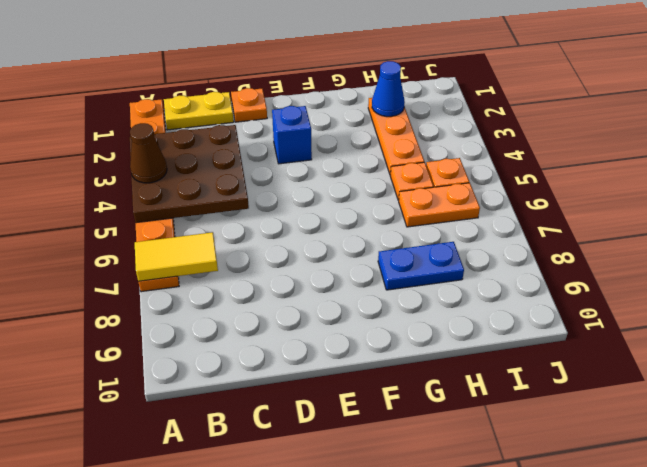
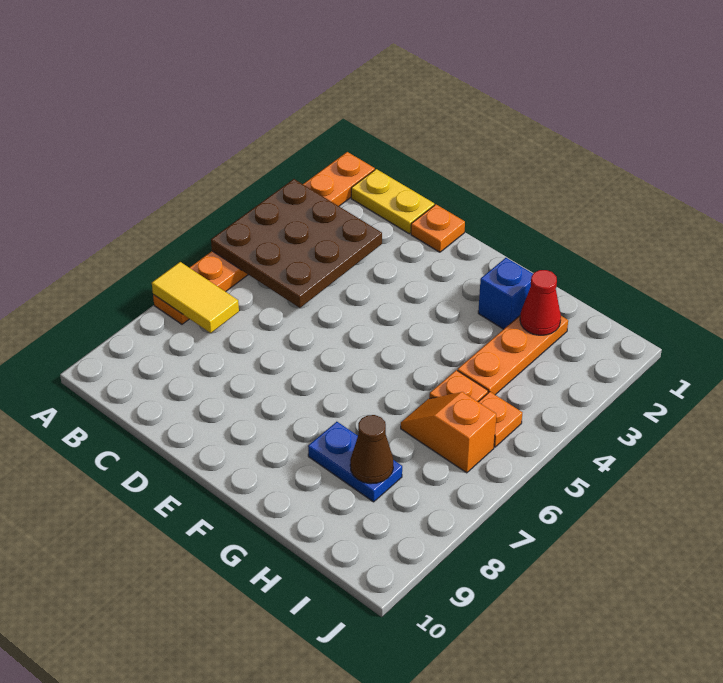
brown 1x1 cone [130,123,167,183] -> brown 1x1 cone moved to [350,415,393,484]
blue 1x1 brick [272,106,312,164] -> blue 1x1 brick moved to [478,258,533,329]
blue 1x1 cone [372,61,405,117] -> red 1x1 cone [520,270,561,335]
orange 1x2 plate [399,183,480,227] -> orange 1x2 slope [401,392,496,473]

